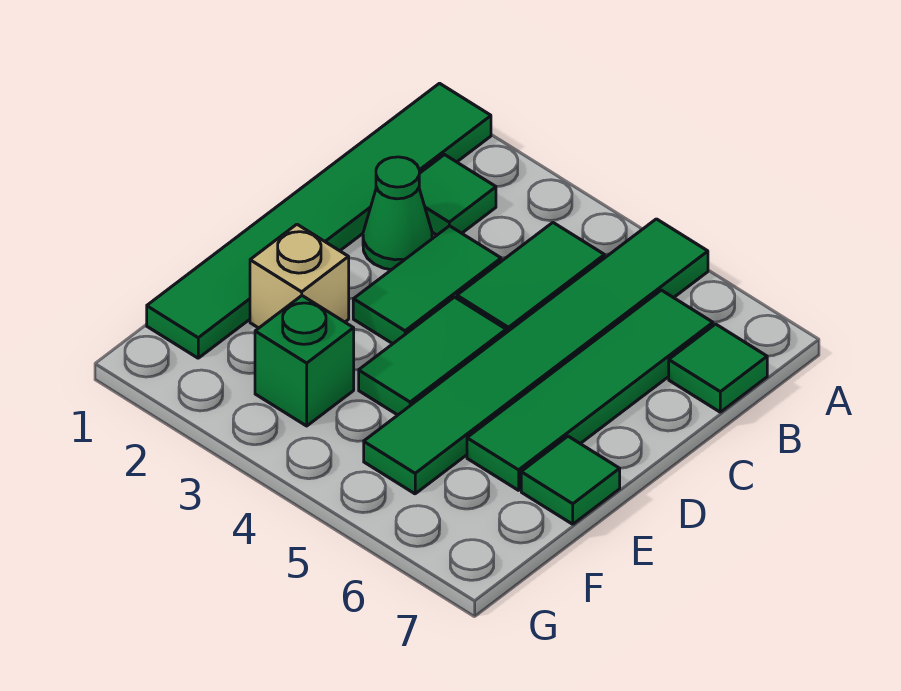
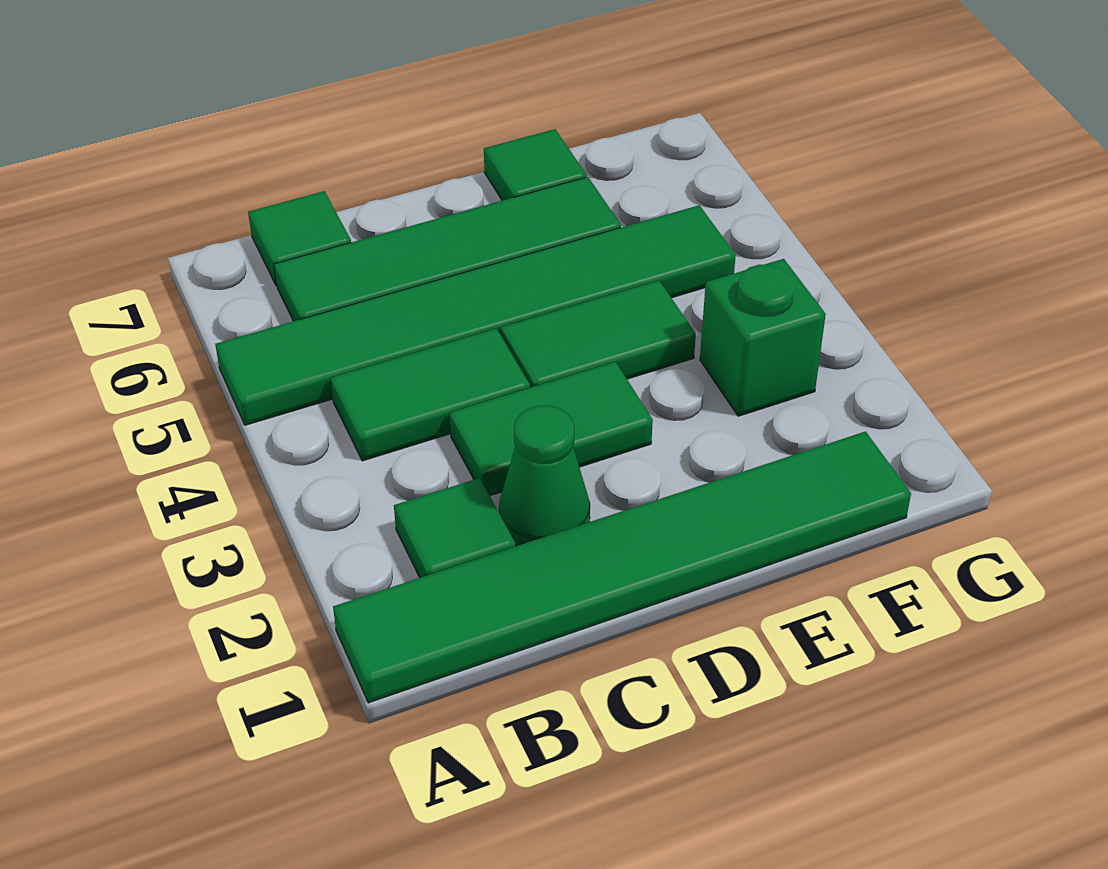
tan 1x1 brick [250,224,349,328] -> none

